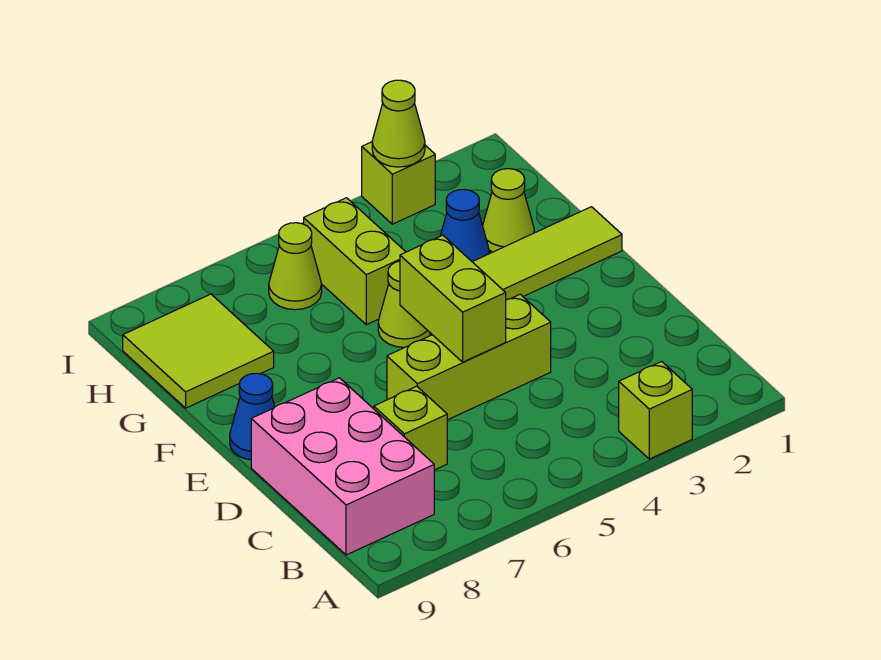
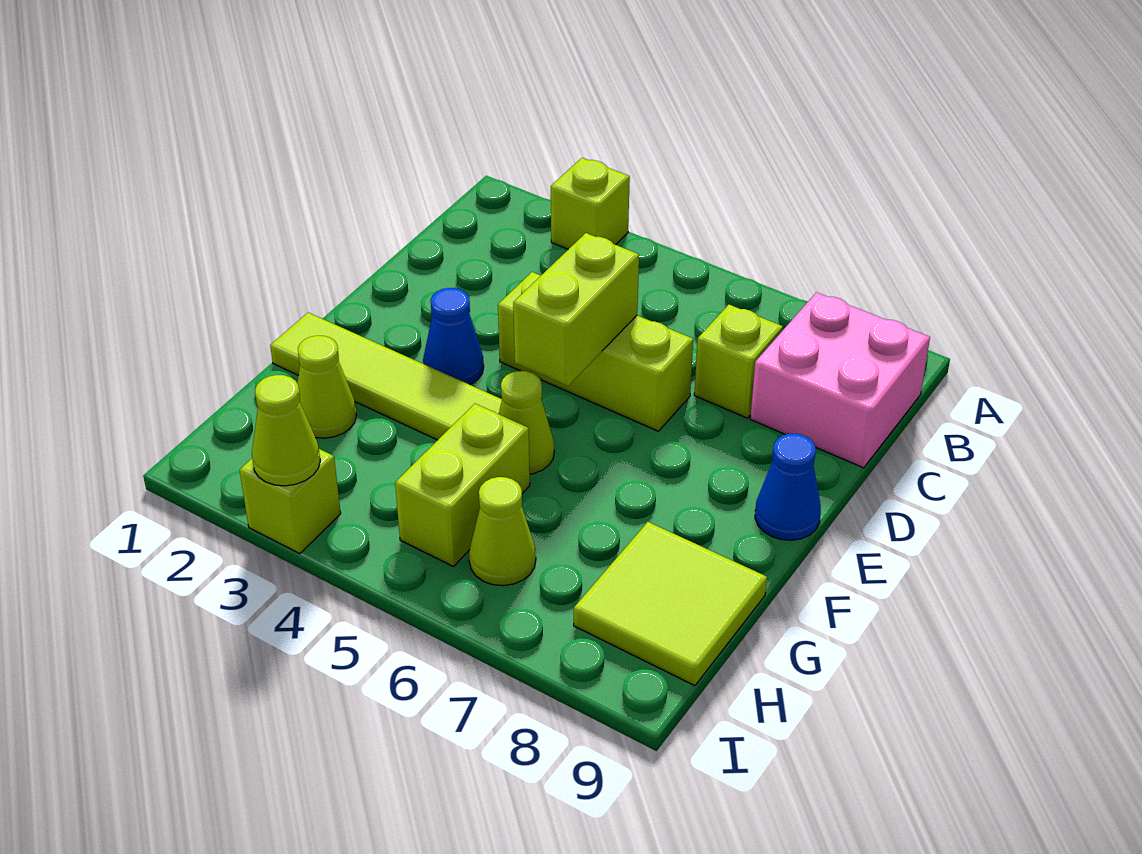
pink 2x3 brick [251,378,434,555] -> pink 2x2 brick [750,292,930,468]
blue 1x1 cone [441,190,489,262] -> blue 1x1 cone moved to [423,288,484,385]

